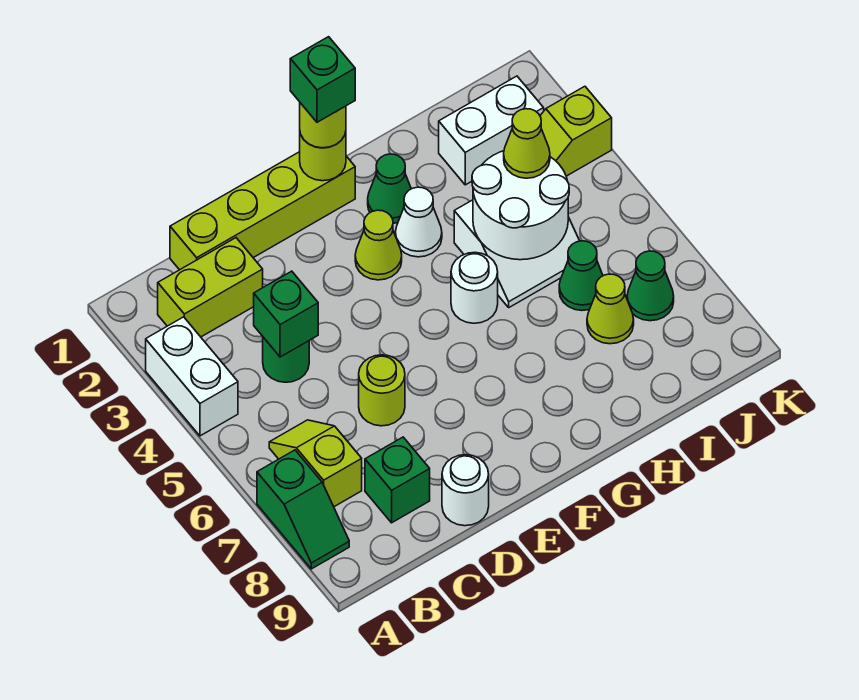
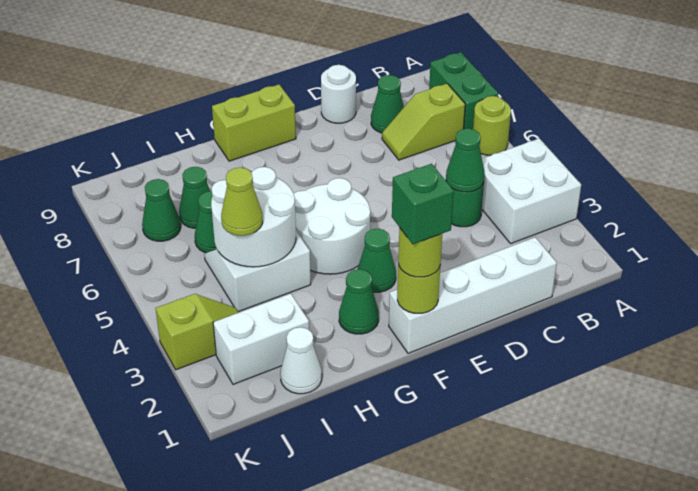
white 1x2 brick [146,317,238,436] -> white 2x2 brick [482,138,581,243]
green 1x2 slope [257,450,349,569] -> green 1x2 brick [429,52,498,129]
lime 1x2 brick [158,238,263,337] -> lime 1x2 brick moved to [212,85,296,161]
lime 1x2 slope [269,420,362,507] -> lime 1x2 slope turned to [382,84,465,160]
lime 1x4 brick [170,152,355,270] -> white 1x4 brick [389,237,557,353]
green 1x1 brick [254,271,318,357] -> green 1x1 cone [446,129,485,192]
green 1x1 brick [365,437,430,523] -> green 1x1 cone [371,75,404,133]
lime 1x1 round brick [359,355,405,426] -> lime 1x1 round brick moved to [473,96,511,155]
lime 1x1 cone [355,210,402,280] -> green 1x1 cone [357,229,396,292]
white 1x1 cone [395,187,442,257] -> white 1x1 cone moved to [280,327,322,394]
white 1x1 round brick [451,252,498,323] -> white 2x2 round brick [294,178,370,274]
lime 1x1 cone [587,274,634,344] -> green 1x1 cone [179,167,210,228]

